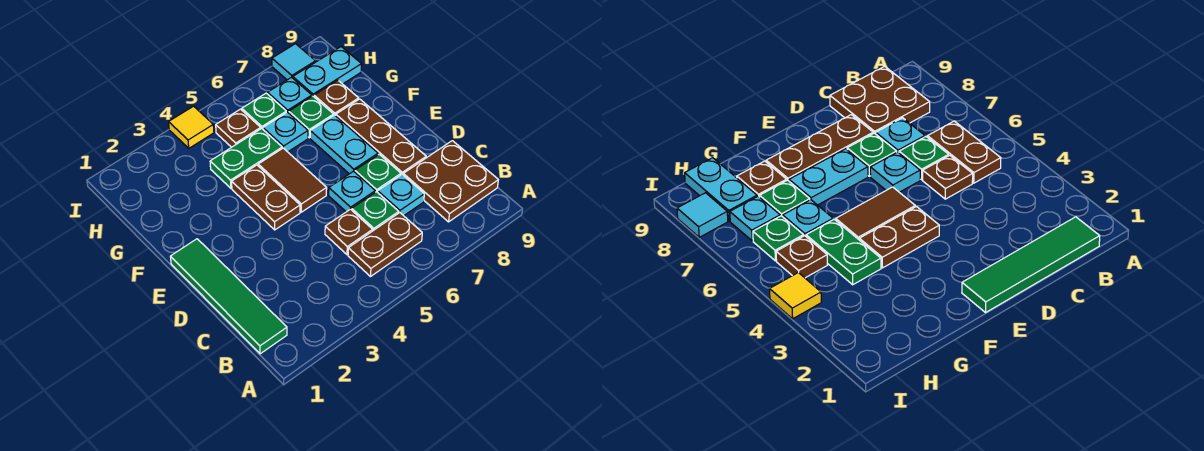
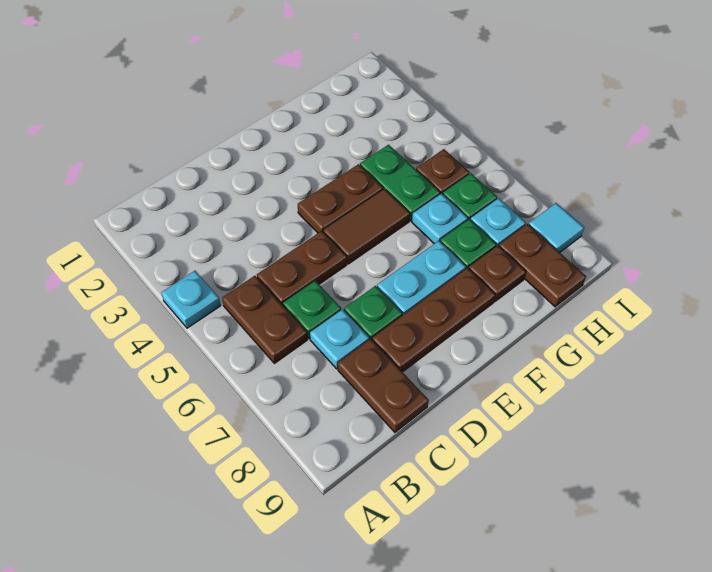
green 1x4 tile [170,239,287,354] -> none
brown 2x2 plate [403,141,498,222] -> brown 1x2 plate [338,339,429,432]
brown 1x1 plate [325,209,373,255] -> brown 1x2 plate [257,231,347,305]
cyan 1x1 plate [329,171,375,212] -> cyan 1x1 plate moved to [161,271,221,328]
cyan 1x2 plate [293,47,362,96] -> brown 1x2 plate [499,224,586,307]
yellow 1x1 tile [169,106,214,148] -> none

